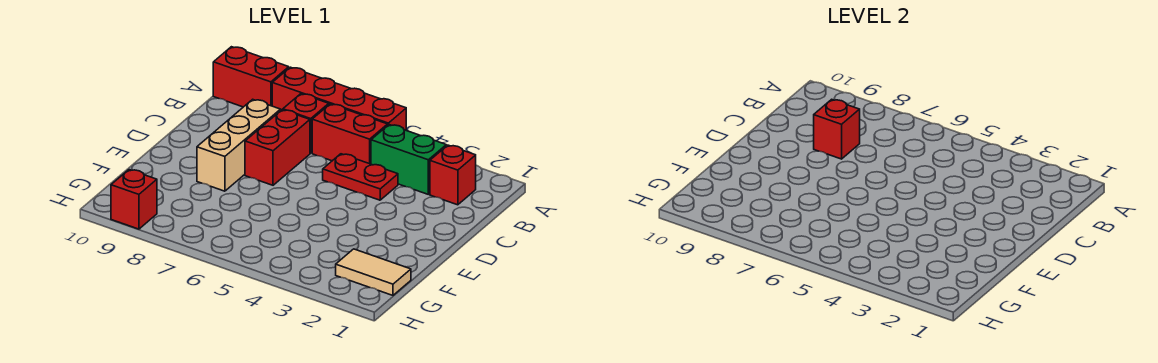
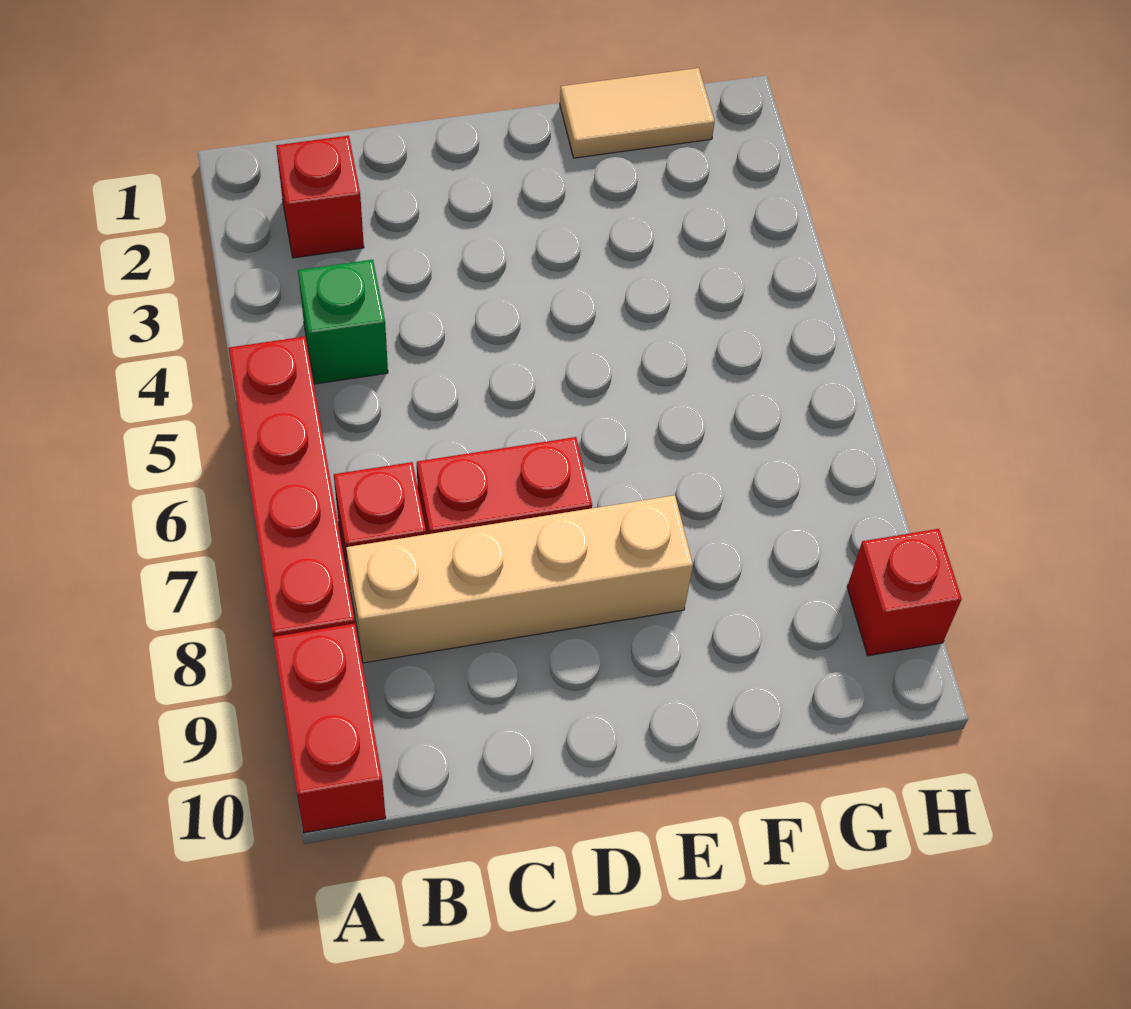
green 1x2 brick [371,125,446,194] -> green 1x1 brick [298,260,388,384]
red 1x2 brick [312,104,388,164] -> none
red 1x2 plate [323,154,398,200] -> none
tan 1x3 brick [197,99,281,191] -> tan 1x4 brick [346,495,693,663]
red 1x1 brick [814,99,860,159] -> none
tan 1x2 tile [336,249,411,295] -> tan 1x2 tile turned to [560,68,715,158]

